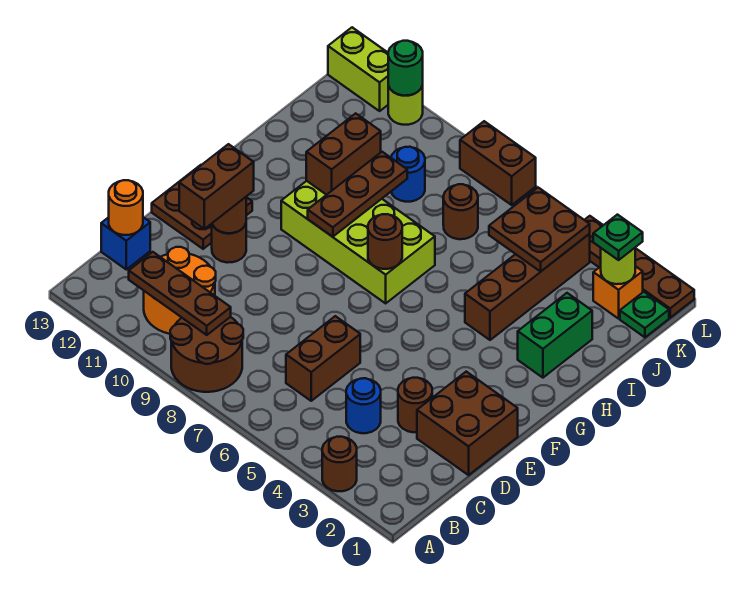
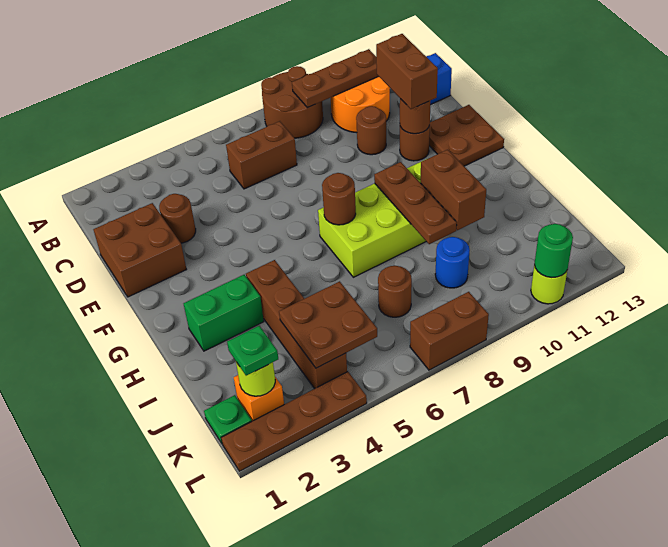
brown 1x1 round brick [322,437,357,491] -> brown 1x1 round brick moved to [356,106,386,155]
blue 1x1 round brick [346,378,381,433] -> none
brown 1x2 brick [286,316,360,401] -> brown 1x2 brick turned to [226,121,297,189]
orange 1x1 round brick [109,180,143,235] -> none
green 1x2 brick [518,293,592,378] -> green 1x2 brick turned to [184,275,264,351]
lime 1x2 brick [328,27,388,111] -> none

